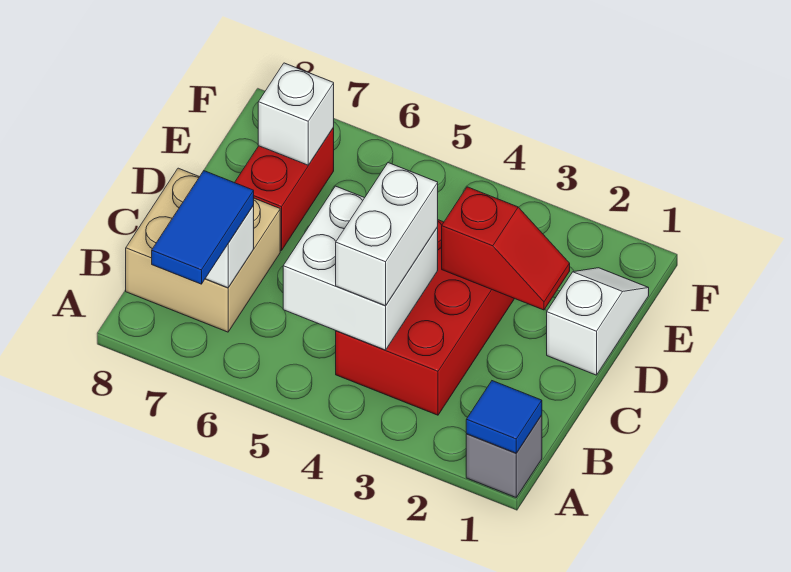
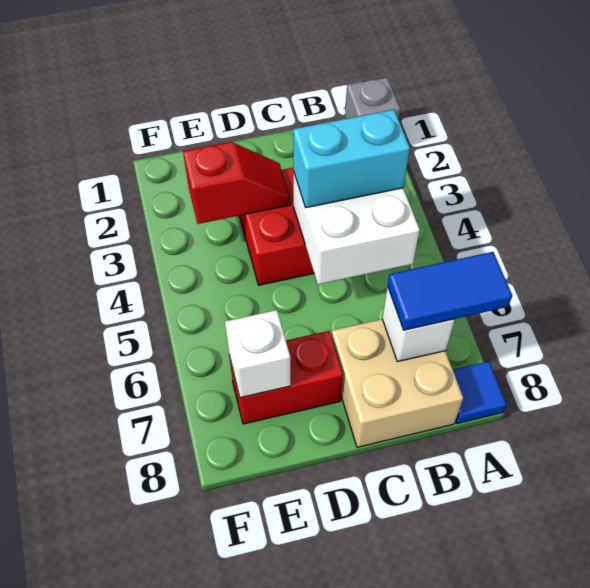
blue 1x1 tile [466,381,542,453] -> blue 1x1 tile moved to [453,361,506,423]
white 1x2 brick [336,163,438,306] -> cyan 1x2 brick [293,110,410,208]
white 1x2 slope [547,268,649,375] -> none
red 1x2 slope [442,187,570,310] -> red 1x2 slope turned to [183,142,291,224]

